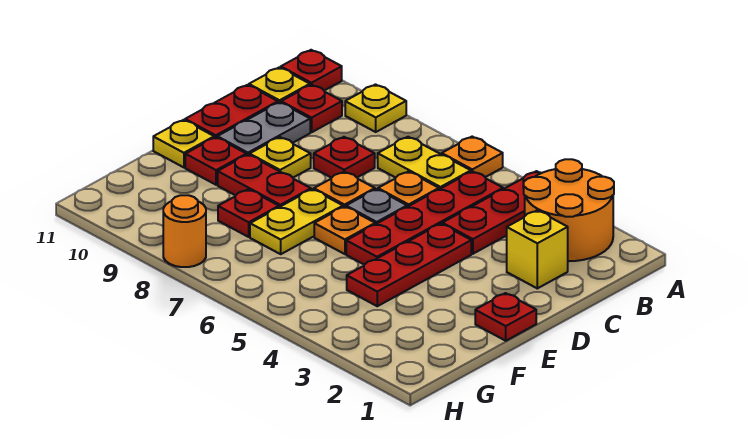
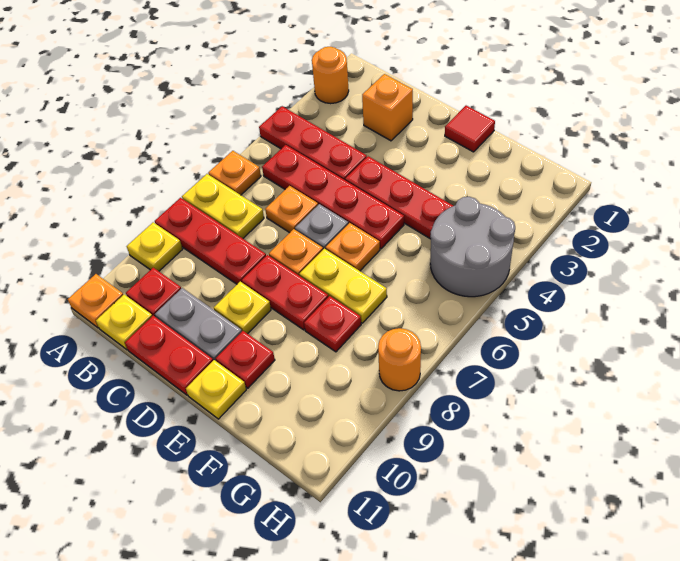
orange 2x2 round brick [524,159,614,261] -> orange 1x1 round brick [312,47,349,104]
red 1x1 plate [281,50,342,90] -> orange 1x1 plate [68,274,123,328]
yellow 1x2 plate [378,137,471,189] -> yellow 1x2 plate turned to [182,174,264,238]
yellow 1x1 brick [507,211,568,288] -> orange 1x1 brick [362,74,413,141]
red 1x1 plate [314,137,375,178] -> red 1x3 plate [155,198,266,284]
red 1x1 plate [475,293,536,341] -> red 1x1 tile [445,106,495,152]
red 1x2 plate [218,155,311,207] -> red 1x2 plate turned to [242,255,328,330]
none -> grey 2x2 round brick [430,197,515,297]

